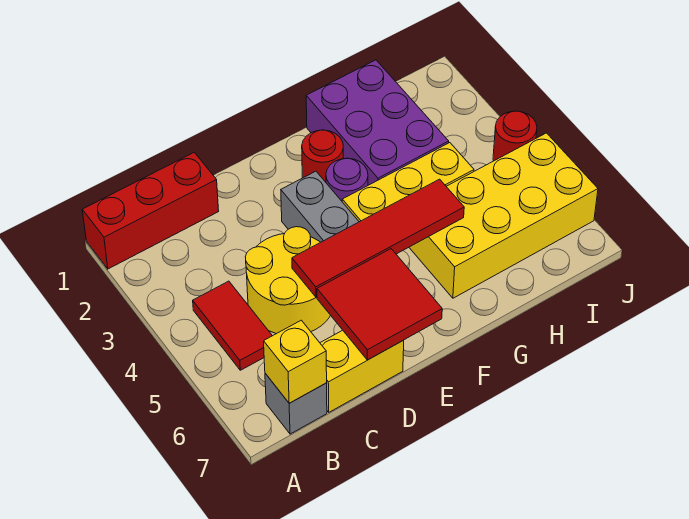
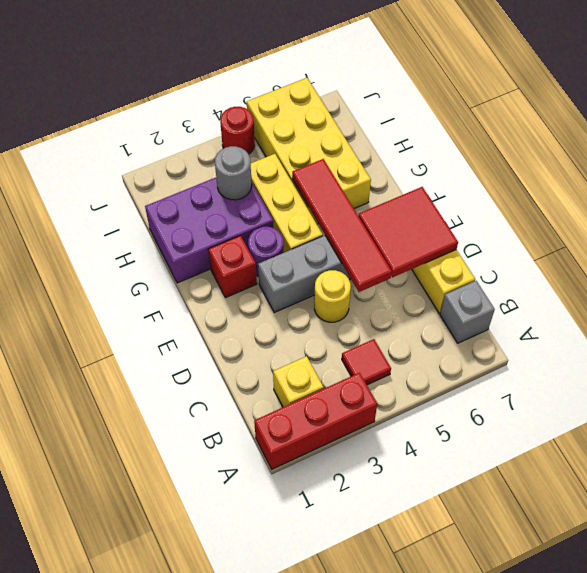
red 1x3 brick [82,152,219,269] -> red 1x3 brick turned to [254,373,377,469]
red 1x2 tile [193,281,272,370] -> red 1x1 tile [342,339,391,385]
yellow 1x1 brick [264,320,327,403] -> yellow 1x1 brick moved to [273,356,324,407]
yellow 2x2 round brick [245,227,331,334] -> yellow 1x1 round brick [314,270,351,322]
red 1x1 round brick [302,130,343,182] -> red 1x1 brick [208,236,257,298]
none -> grey 1x1 round brick [215,146,252,200]

